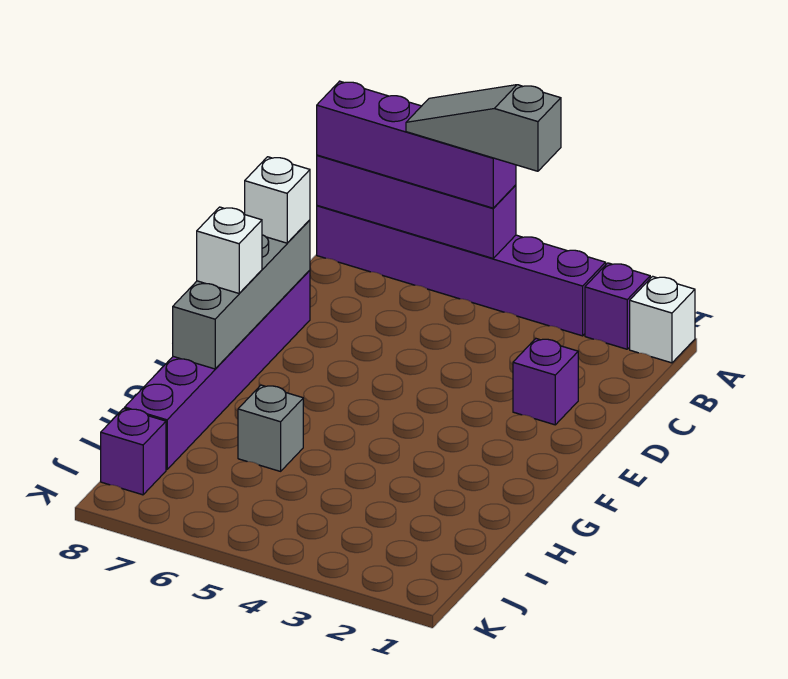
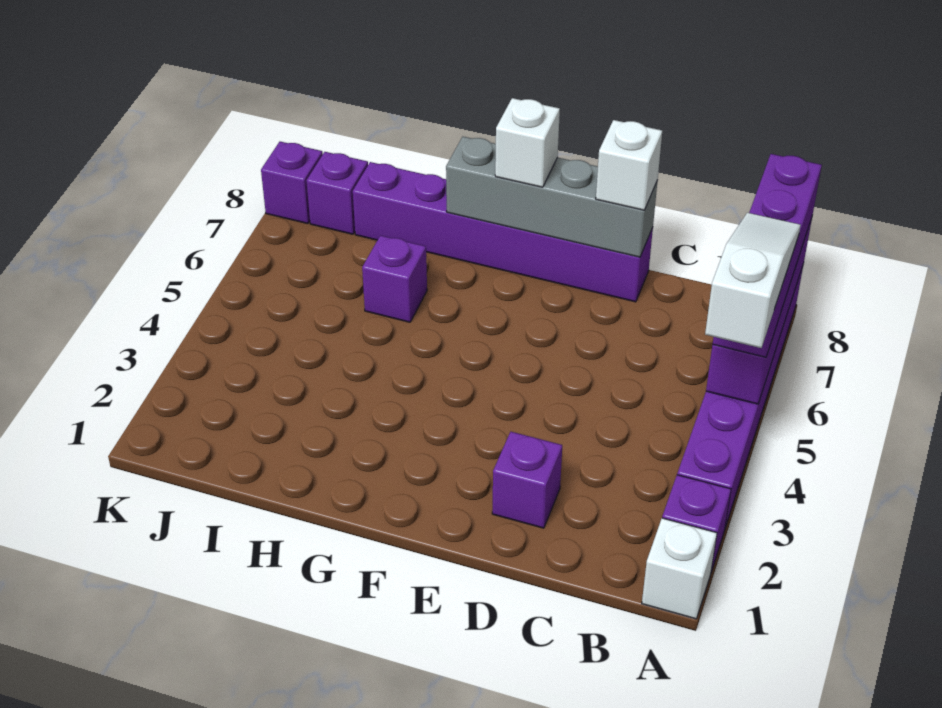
grey 1x3 slope [406,85,561,171] -> white 1x3 slope [705,213,801,348]
grey 1x1 brick [238,385,303,471] -> purple 1x1 brick [362,236,427,322]
none -> purple 1x1 brick [261,142,323,224]

